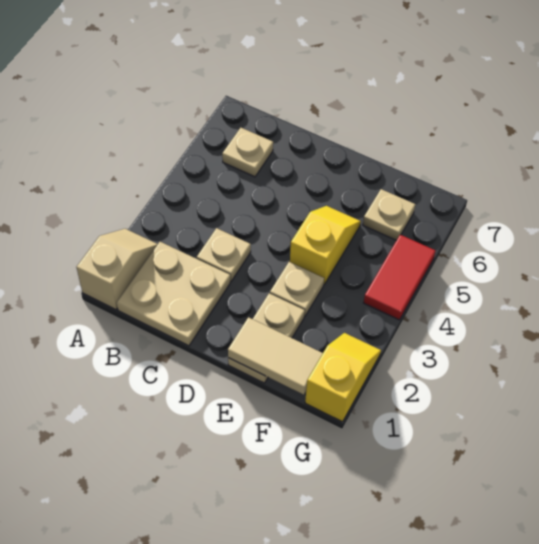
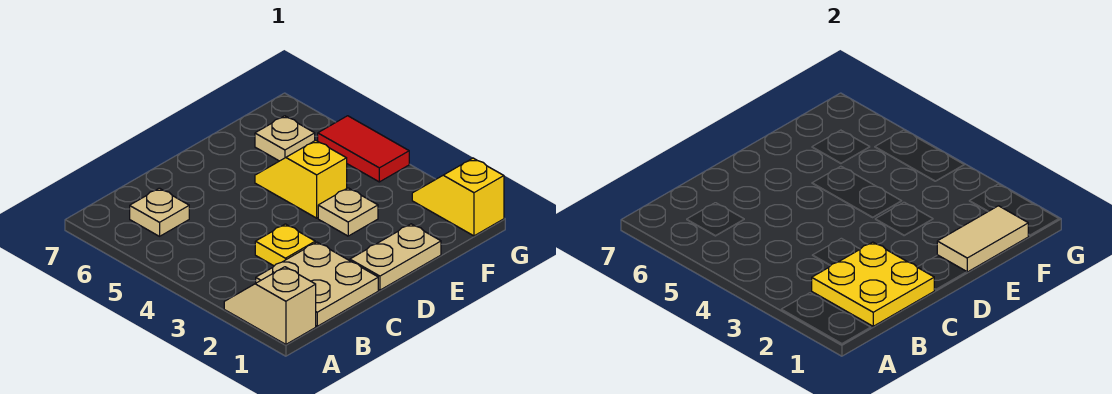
none -> yellow 2x2 plate [812,242,934,326]
tan 1x1 plate [197,228,251,281] -> yellow 1x1 plate [255,224,315,266]
tan 1x2 plate [228,293,305,383] -> tan 1x2 plate turned to [350,224,441,290]

